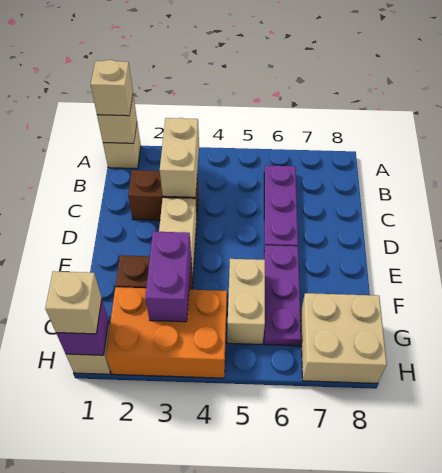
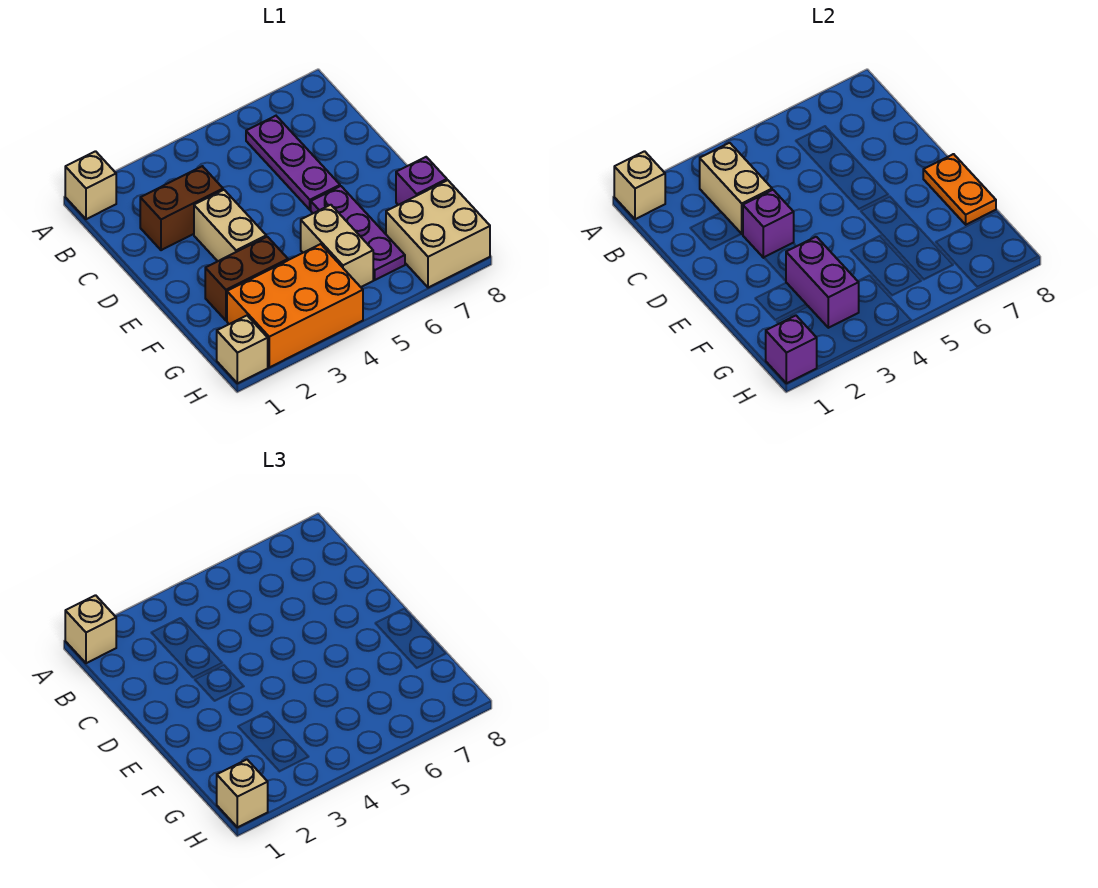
none -> purple 1x1 brick [743,190,794,258]
none -> orange 1x2 plate [923,154,996,225]
none -> purple 1x1 brick [396,157,447,205]

